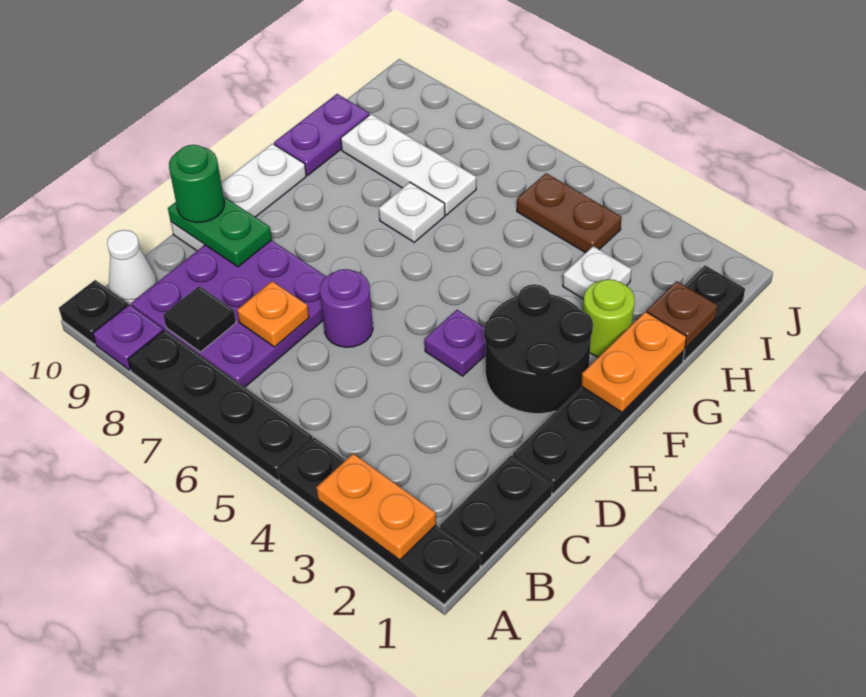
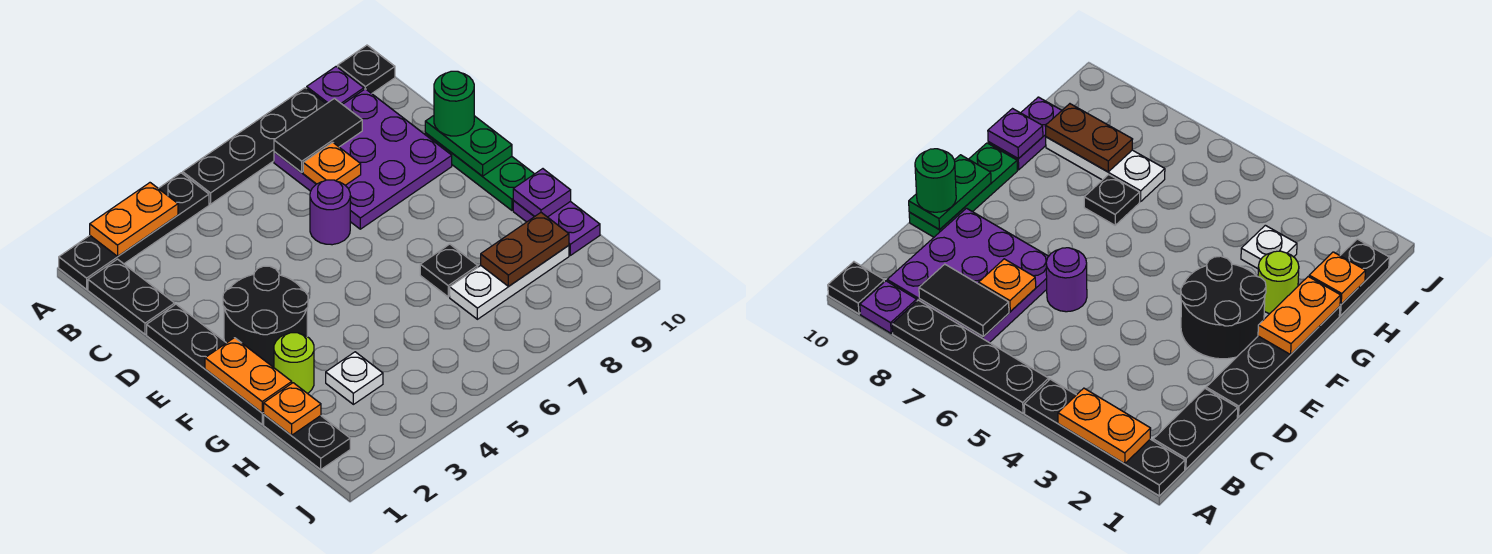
black 1x1 tile [163,286,236,352] -> black 1x2 tile [274,99,362,172]
white 1x1 cone [107,230,157,306] -> none
green 1x2 plate [168,197,272,267] -> green 1x2 plate turned to [425,116,512,176]
white 1x3 plate [171,144,306,251] -> green 1x3 plate [425,133,534,210]
purple 1x1 plate [425,310,486,376] -> purple 1x1 plate moved to [513,169,571,217]
white 1x1 plate [379,182,445,242] -> black 1x1 plate [420,244,478,297]
brown 1x1 plate [647,281,717,347] -> orange 1x1 plate [263,383,321,435]
brown 1x2 plate [517,173,622,253] -> brown 1x2 plate moved to [481,213,569,286]

